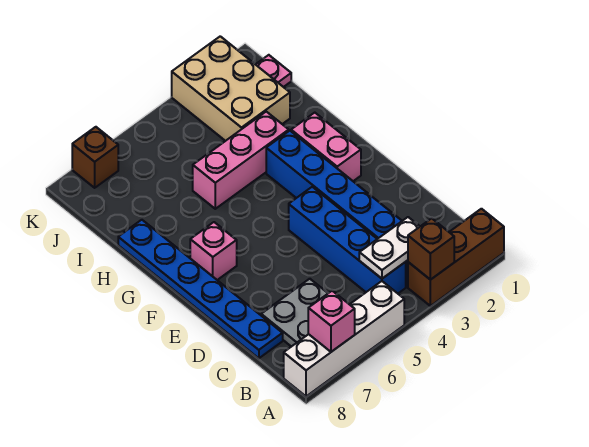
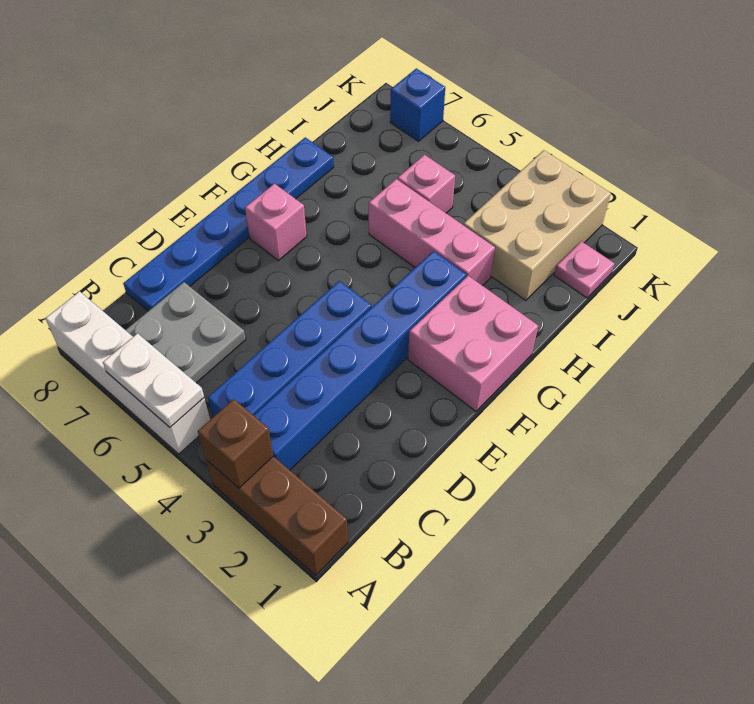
pink 1x1 brick [308,291,355,352] -> pink 1x1 brick moved to [398,155,455,213]
white 1x2 plate [359,217,420,279] -> white 1x2 plate moved to [103,334,204,427]
pink 1x2 brick [291,113,361,181] -> pink 2x2 brick [408,276,538,411]
brown 1x1 brick [72,127,118,188] -> blue 1x1 brick [390,68,445,141]

